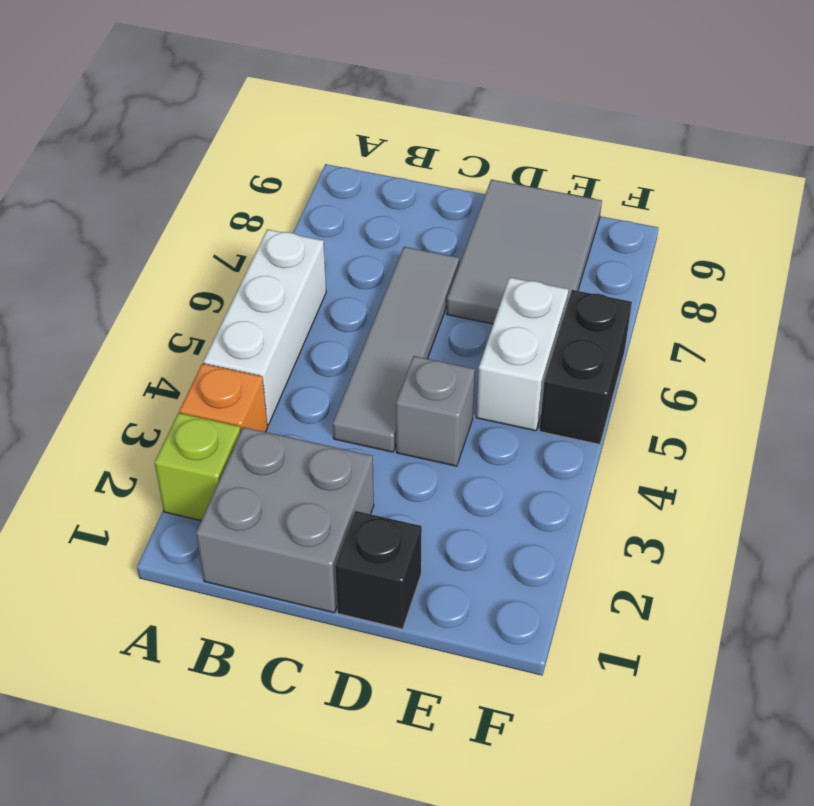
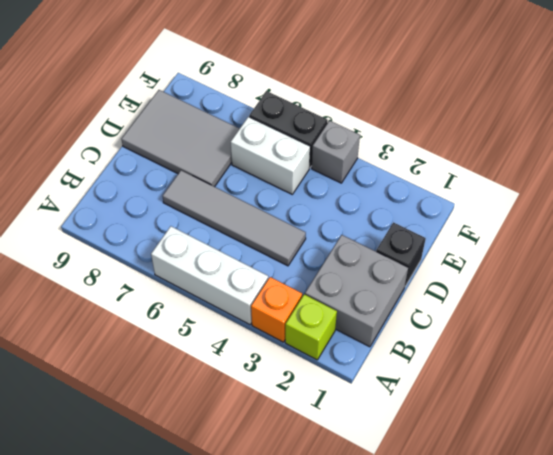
grey 1x1 brick [396,356,475,466] -> grey 1x1 brick moved to [312,121,360,183]

